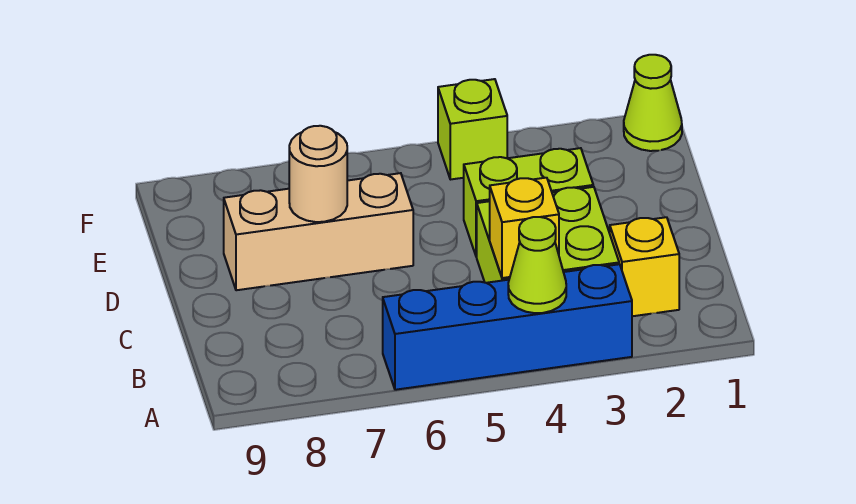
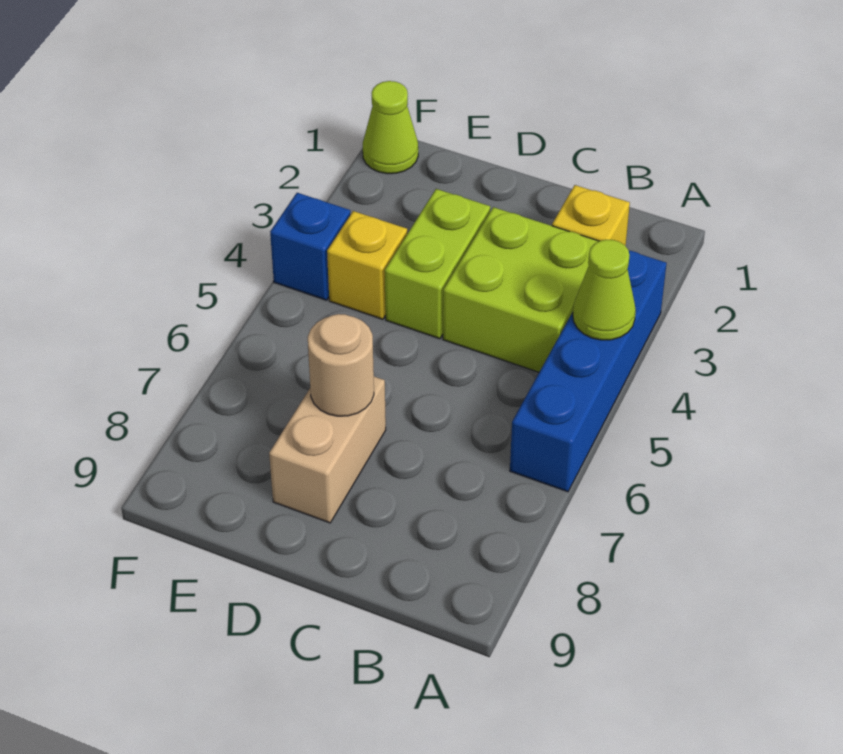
yellow 1x1 brick [490,178,559,278] -> yellow 1x1 brick moved to [327,211,407,319]
tan 1x3 brick [224,173,413,290] -> tan 1x2 brick [269,377,386,523]
lime 1x1 brick [438,79,507,180] -> blue 1x1 brick [270,193,351,300]

